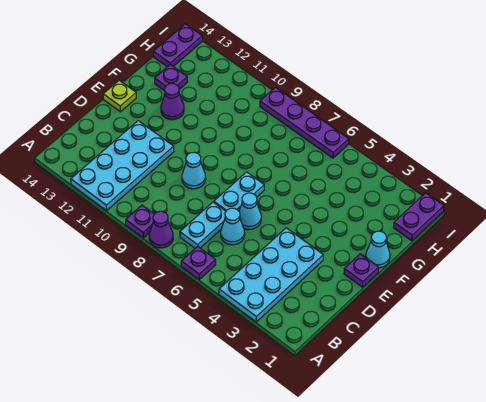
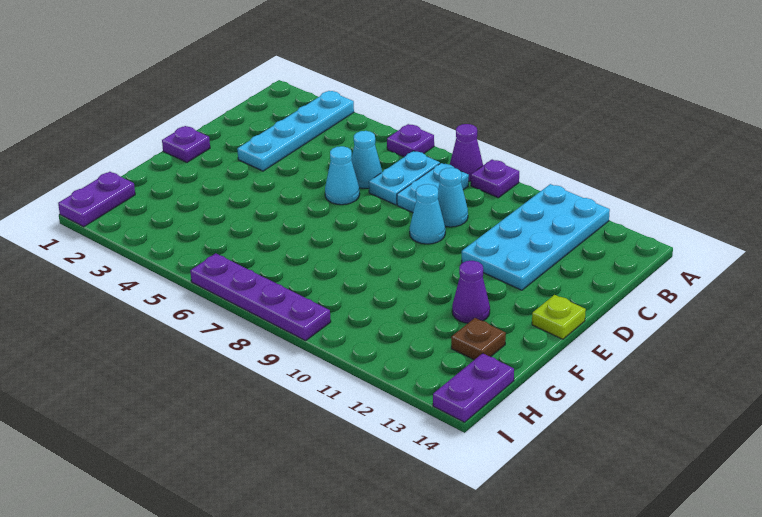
cyan 2x4 plate [219,228,323,322] -> cyan 1x4 plate [237,91,354,171]
cyan 1x2 plate [214,172,264,211] -> cyan 1x2 plate moved to [397,163,469,213]
cyan 1x1 cone [366,231,390,268] -> cyan 1x1 cone moved to [438,168,468,227]
purple 1x1 plate [155,65,187,91] -> brown 1x1 plate [451,318,506,360]

